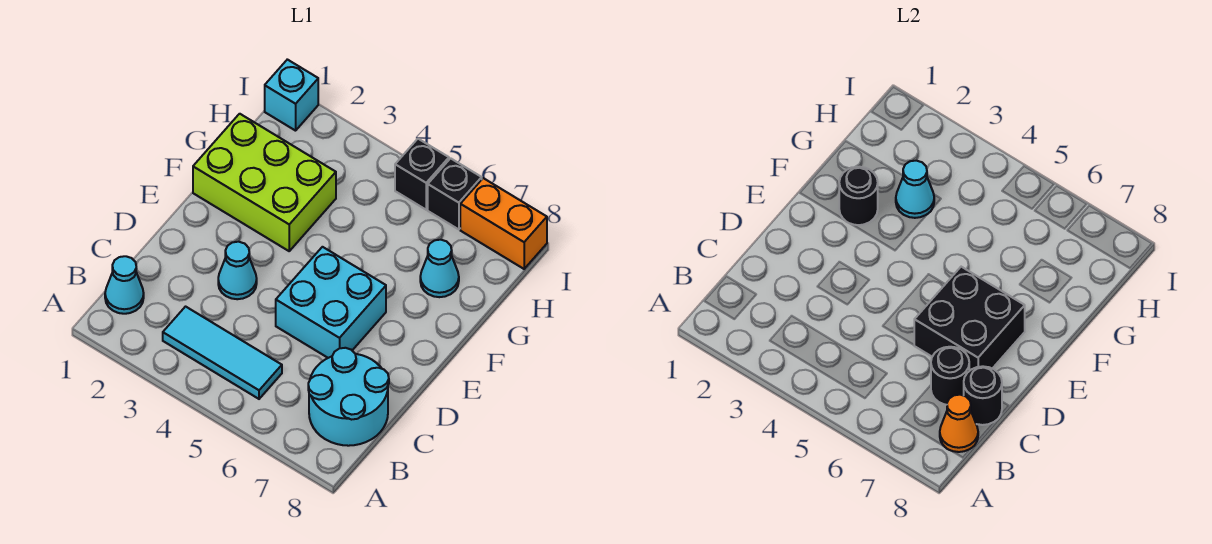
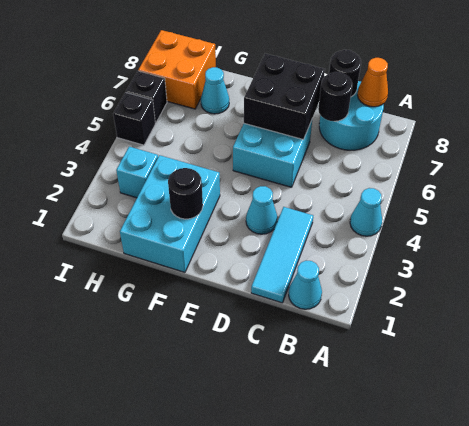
cyan 1x3 tile [163,307,282,399] -> cyan 1x3 tile moved to [251,207,313,303]
lime 2x3 brick [193,114,336,251] -> cyan 2x3 brick [120,155,220,272]
cyan 1x1 cone [896,161,934,218] -> cyan 1x1 cone moved to [350,188,382,236]
cyan 1x1 brick [265,59,318,131] -> cyan 1x1 brick moved to [116,147,158,198]
orange 1x2 brick [460,178,547,269] -> orange 2x2 brick [138,30,216,109]

